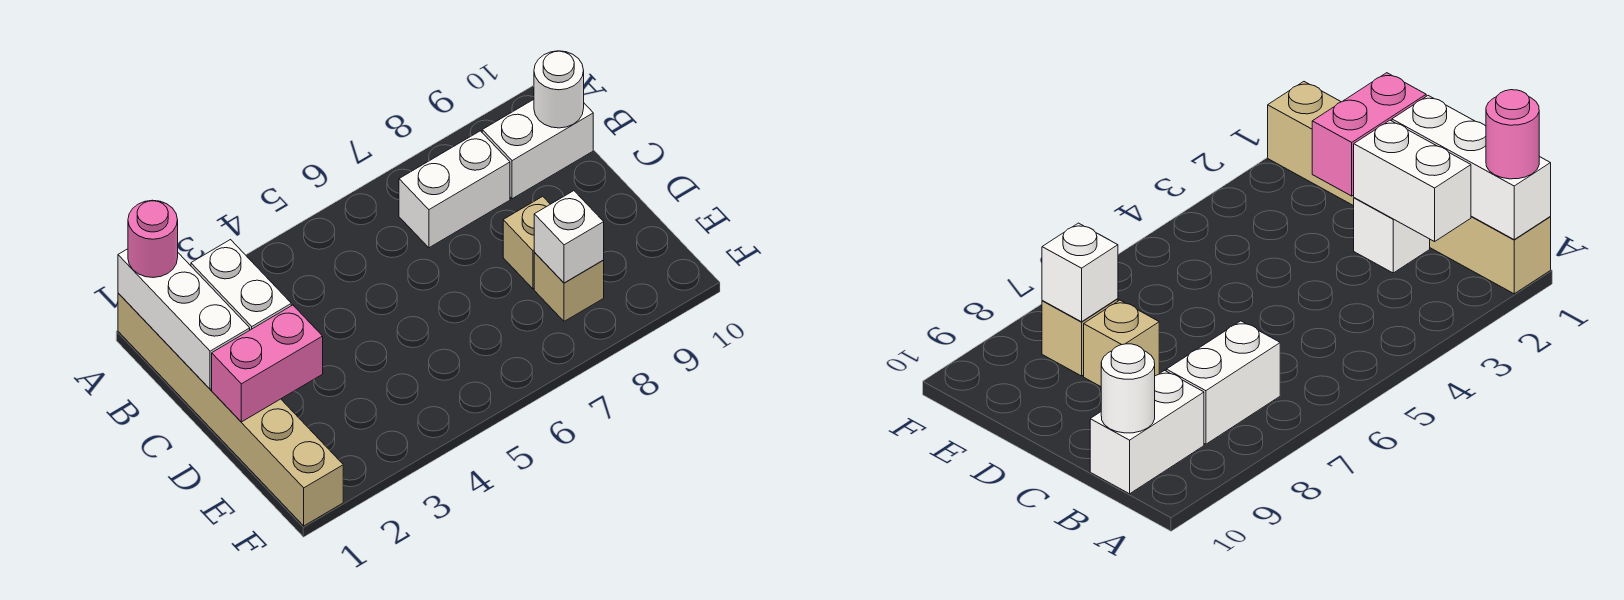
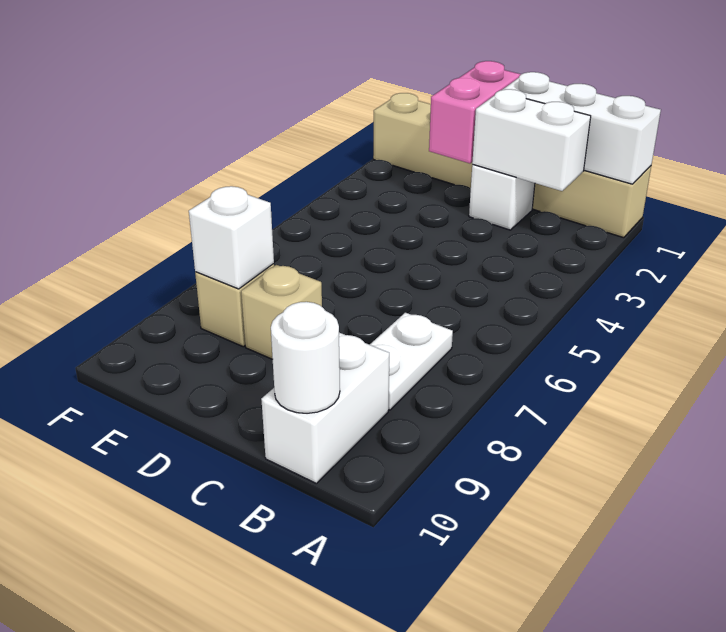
pink 1x1 round brick [128,200,178,277] -> none
white 1x2 brick [399,131,510,248] -> white 1x2 plate [370,313,453,410]

